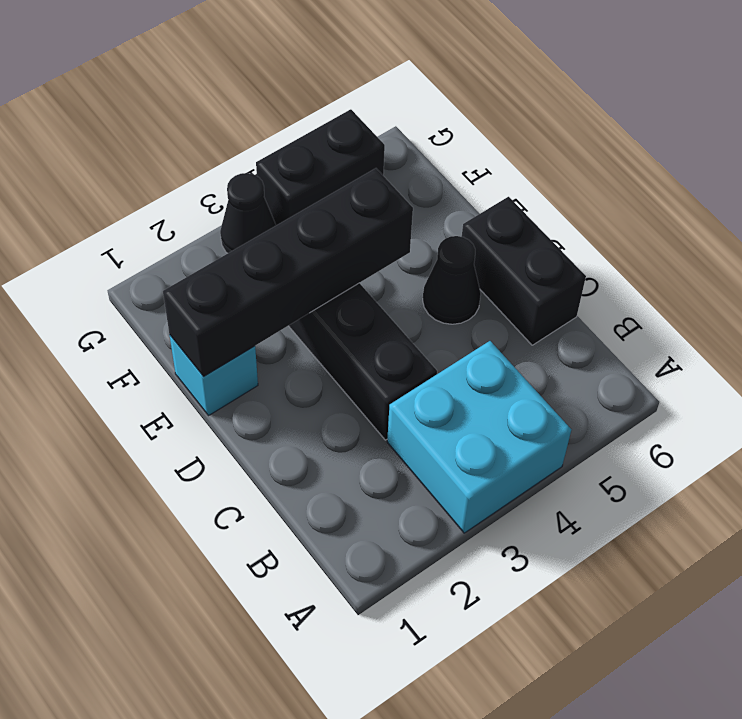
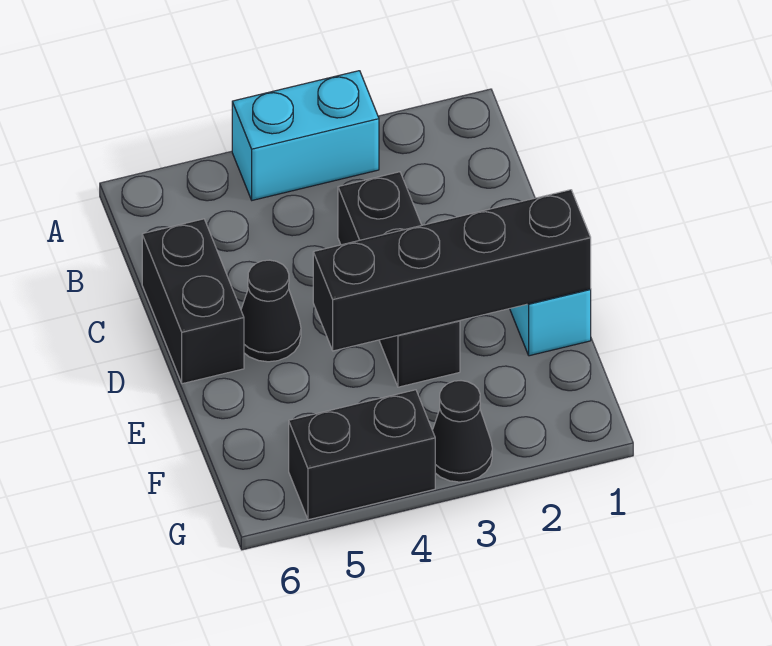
cyan 2x2 brick [387,341,571,533] -> cyan 1x2 brick [232,71,379,200]

